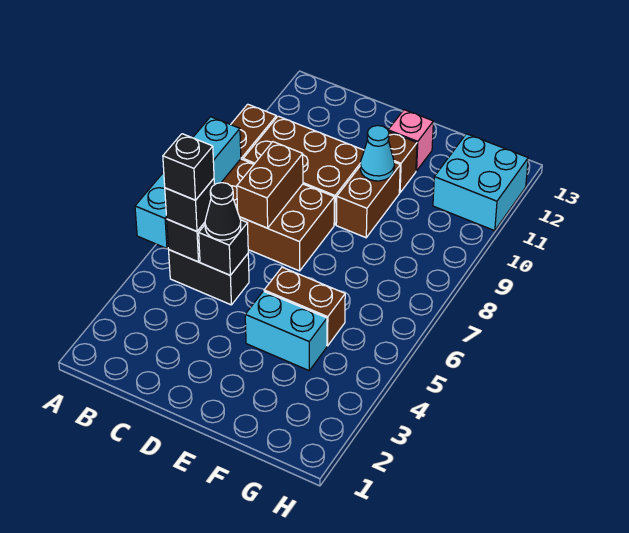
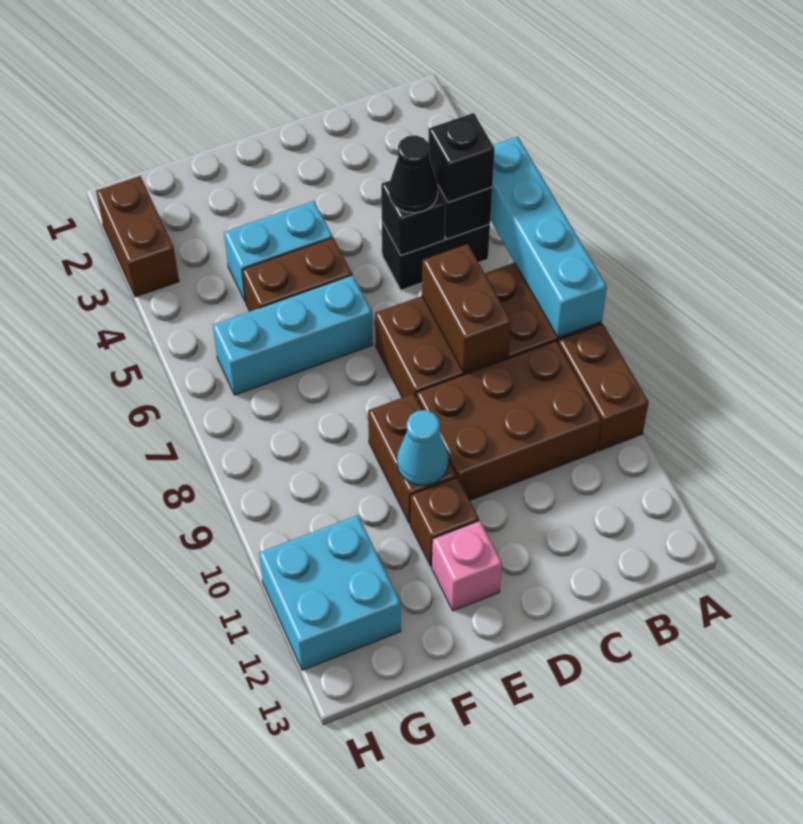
black 1x1 brick [163,134,214,200] -> none
none -> cyan 1x3 brick [213,275,373,395]
none -> brown 1x2 brick [96,176,179,297]

